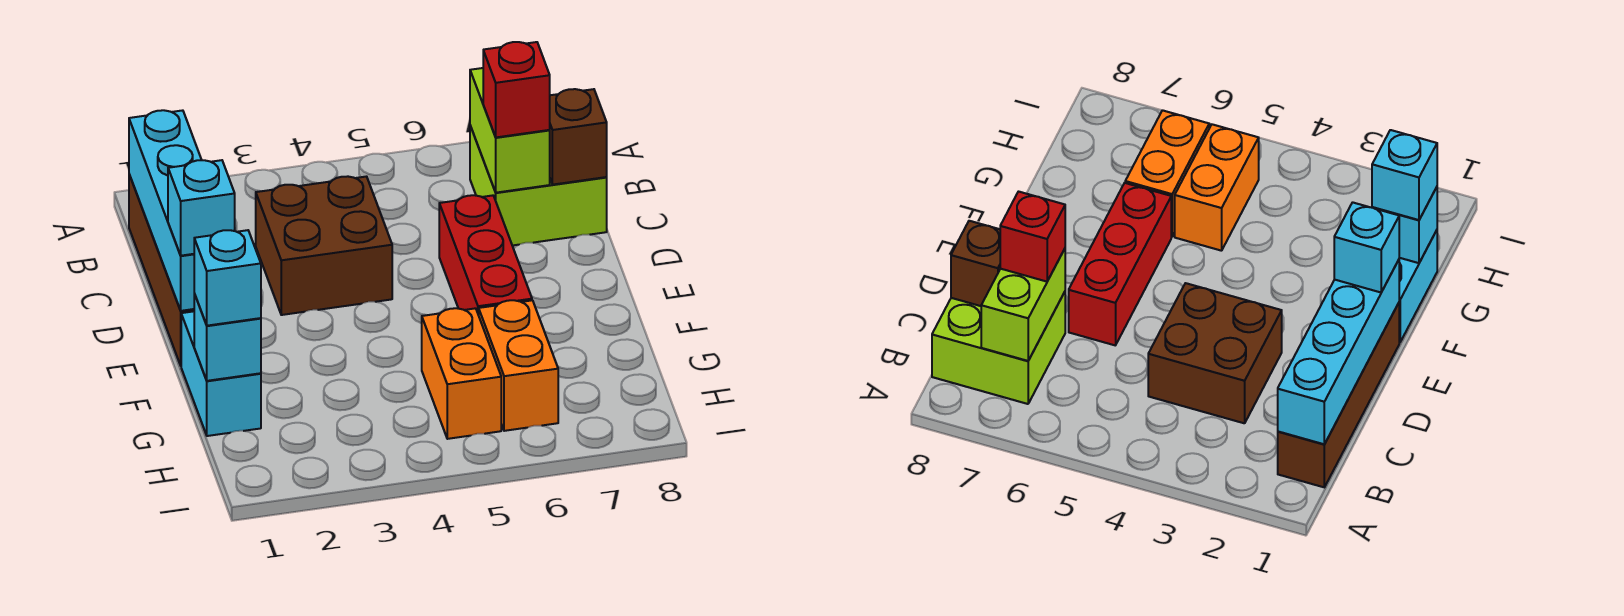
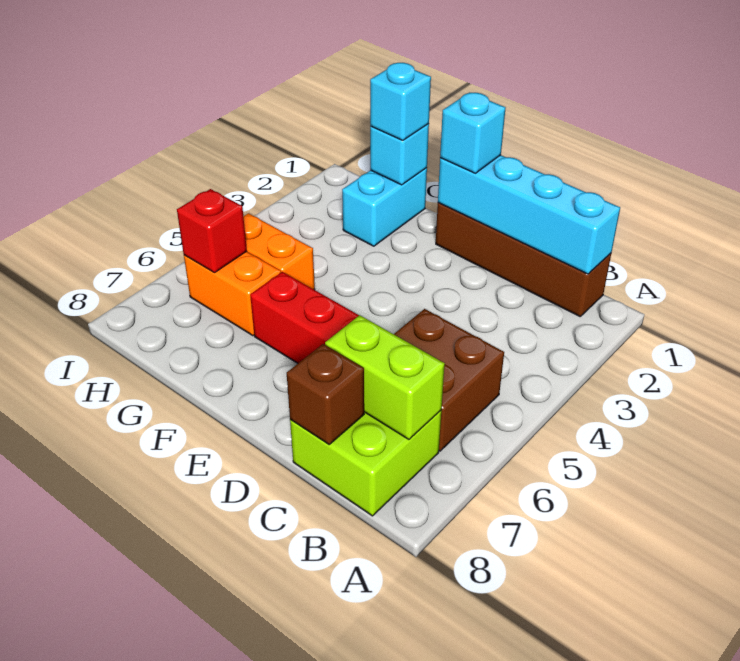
brown 2x2 brick [256,176,392,315] -> brown 2x2 brick moved to [394,309,504,451]
red 1x1 brick [483,42,550,137] -> red 1x1 brick moved to [177,189,247,273]
cyan 1x2 brick [181,311,261,436] -> cyan 1x2 brick turned to [342,168,427,246]

